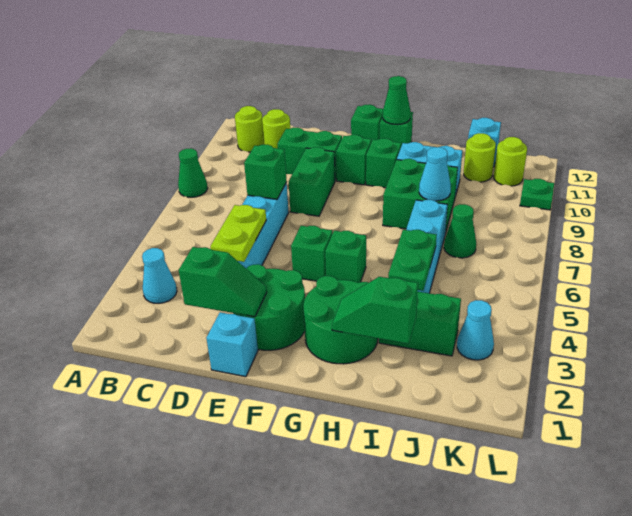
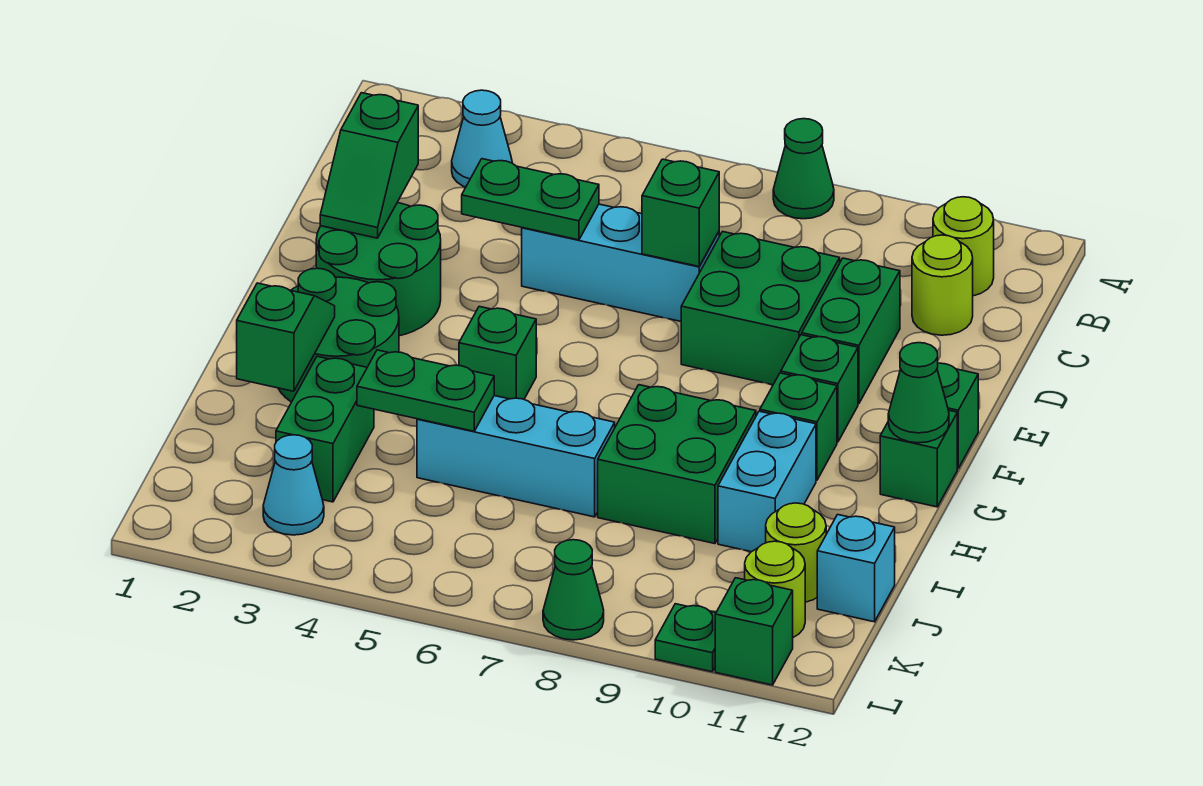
lime 1x2 plate [211,205,266,262] -> green 1x2 plate [462,159,599,240]
cyan 1x1 brick [206,312,258,377] -> none
green 1x2 brick [289,147,335,216] -> green 2x2 brick [681,232,840,385]
green 1x1 brick [291,226,332,281] -> green 1x1 brick moved to [715,578,793,685]
cyan 1x1 cone [419,147,451,201] -> none
green 1x1 cone [444,204,476,258] -> green 1x1 cone moved to [543,540,604,640]

